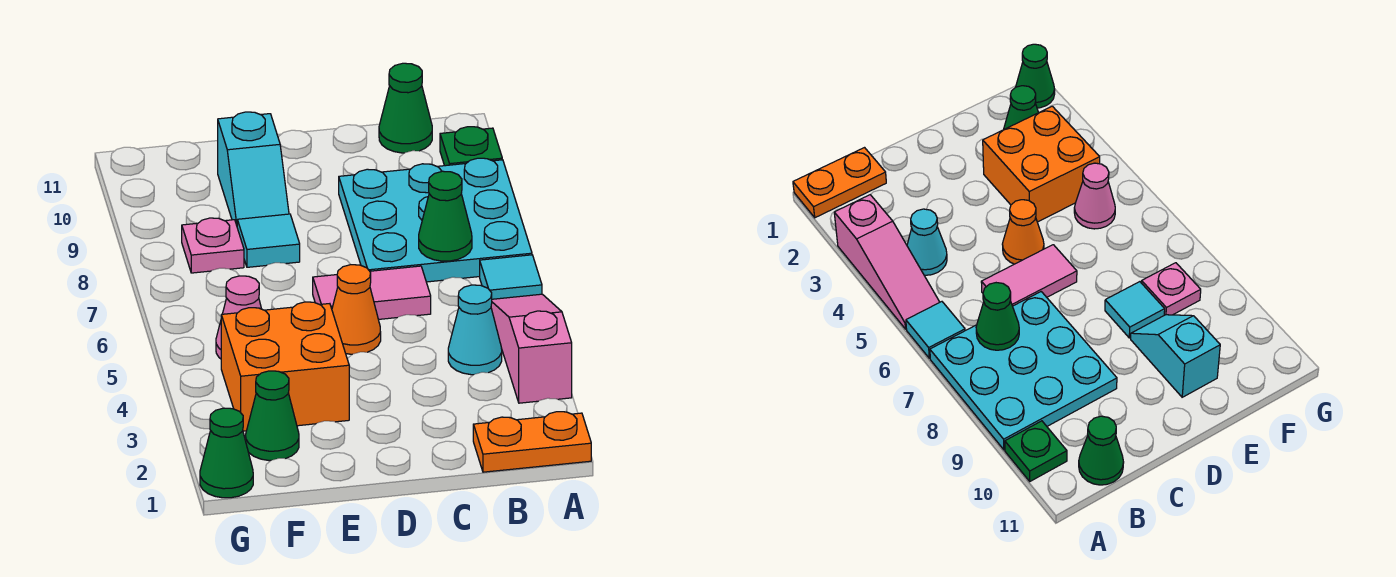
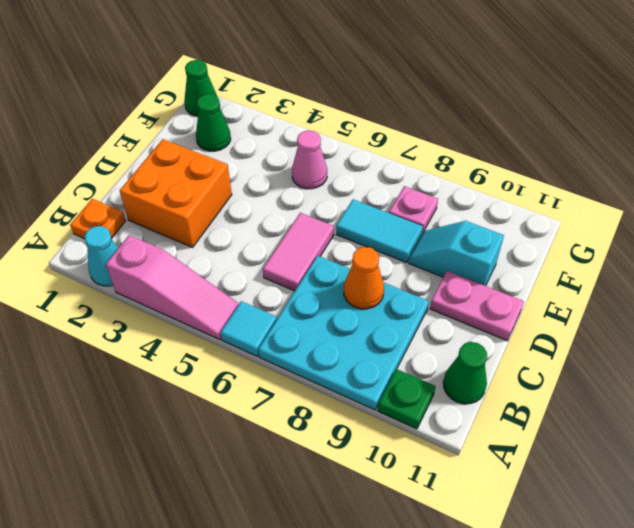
orange 1x2 plate [473,412,591,472] -> orange 1x1 plate [70,199,126,239]
cyan 1x1 cone [448,285,502,375] -> cyan 1x1 cone moved to [84,226,118,286]
green 1x1 cone [419,171,472,261] -> none
orange 1x1 cone [332,265,381,354] -> orange 1x1 cone moved to [344,247,384,309]
none -> pink 1x2 plate [430,271,524,341]
orange 2x2 brick [221,302,349,431] -> orange 2x2 brick moved to [120,139,232,247]
cyan 1x1 tile [237,214,300,267] -> cyan 1x2 tile [336,199,423,263]

